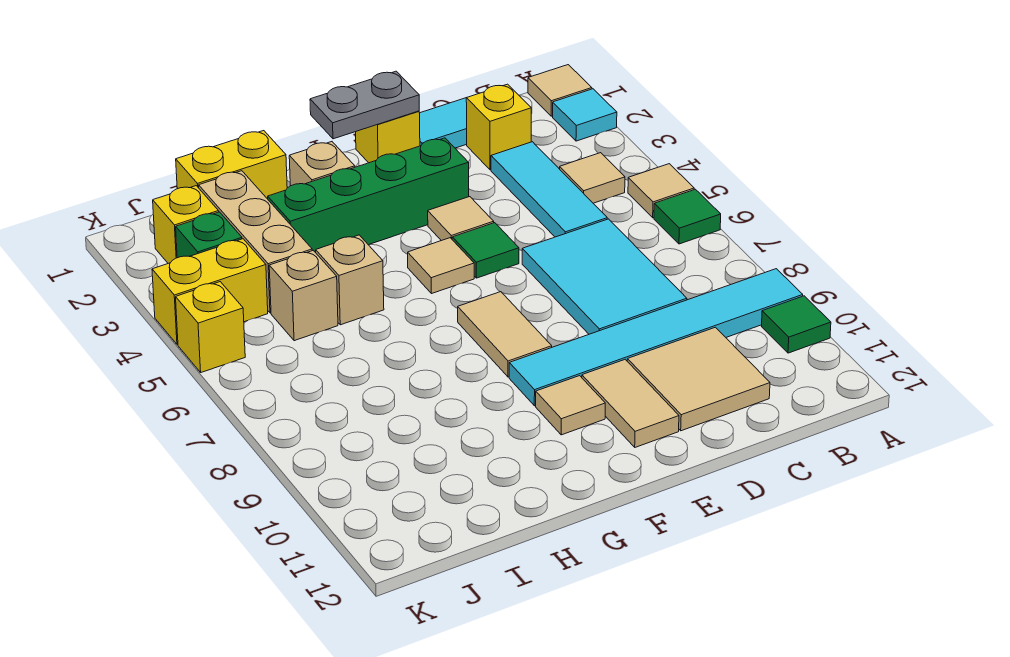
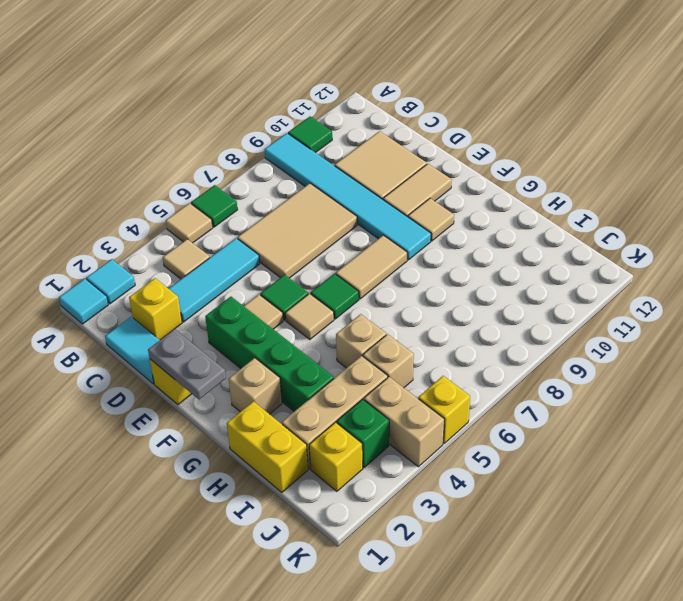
tan 1x1 tile [528,65,592,116] -> cyan 1x1 tile [59,279,108,324]
cyan 2x3 tile [522,219,687,334] -> tan 2x3 tile [237,183,357,278]
none -> green 1x1 tile [311,274,359,319]
yellow 1x2 brick [152,239,268,344] -> tan 1x2 brick [364,377,444,467]

